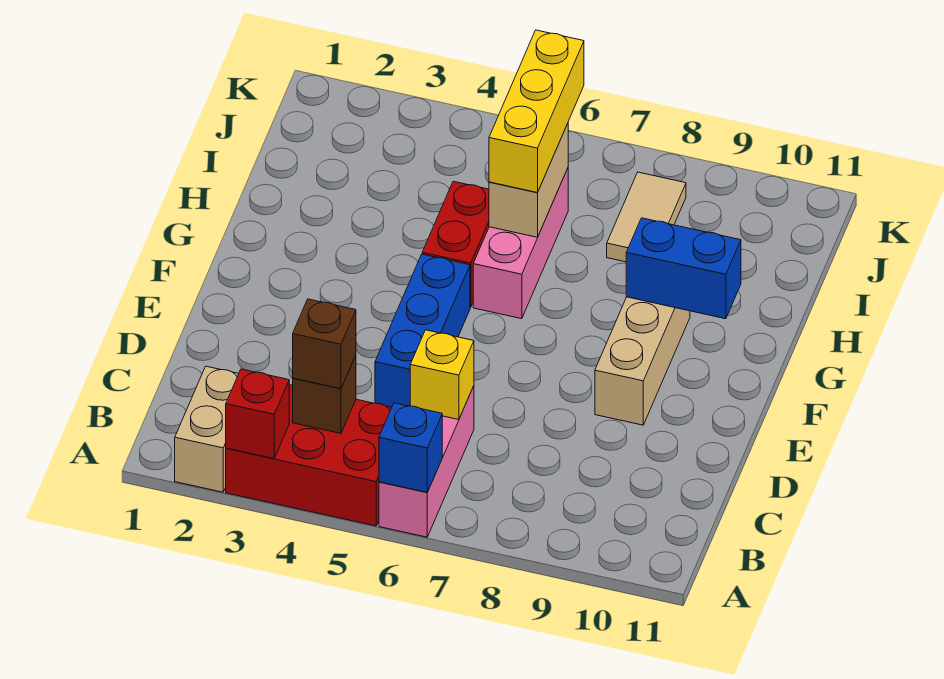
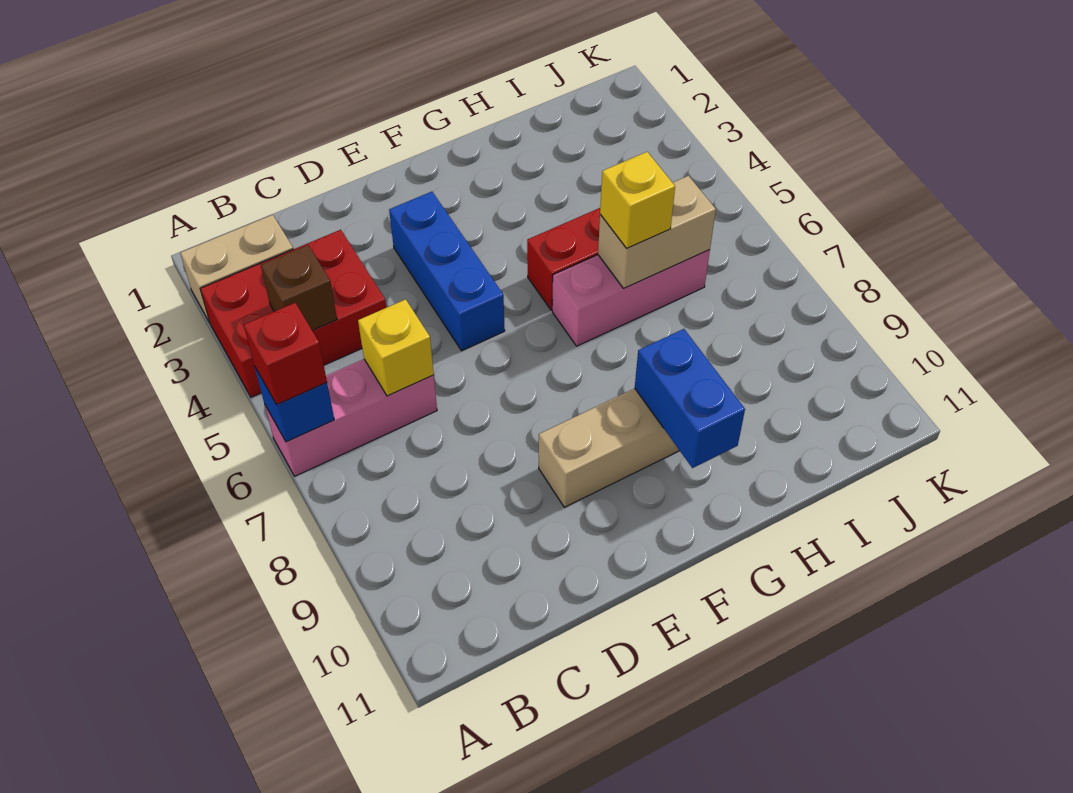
red 2x3 brick [226,385,392,526] -> red 2x3 brick turned to [200,230,386,397]
red 1x1 brick [226,369,289,459] -> red 1x1 brick moved to [244,303,327,405]
brown 1x1 brick [293,299,356,389] -> none
blue 1x3 brick [375,254,470,407] -> blue 1x3 brick turned to [389,192,505,351]
yellow 1x3 brick [489,30,584,193] -> yellow 1x1 brick [600,152,675,248]
tan 1x2 tile [607,172,686,262] -> none

